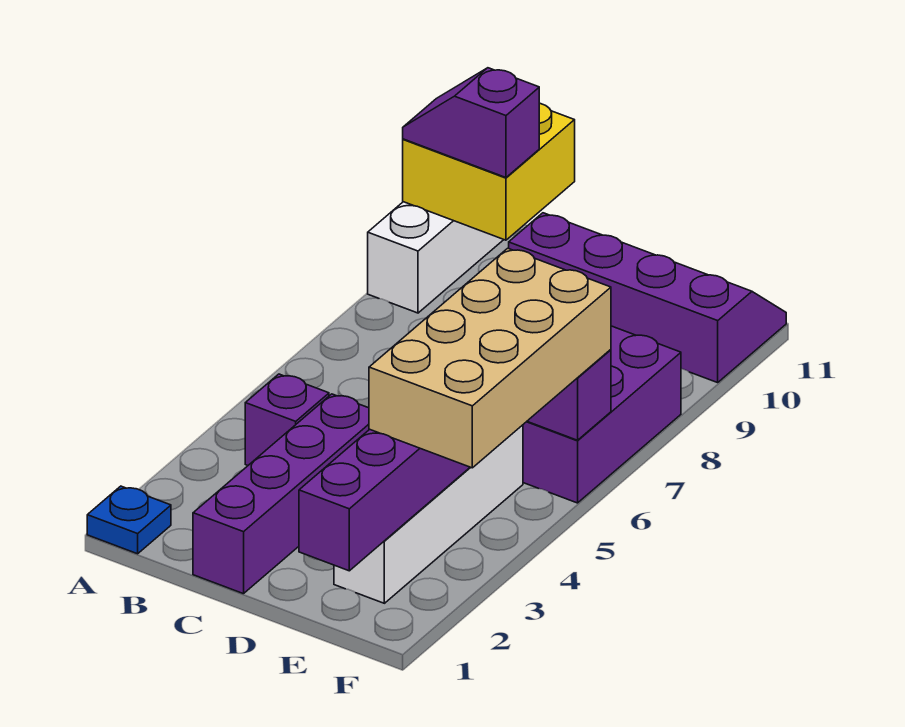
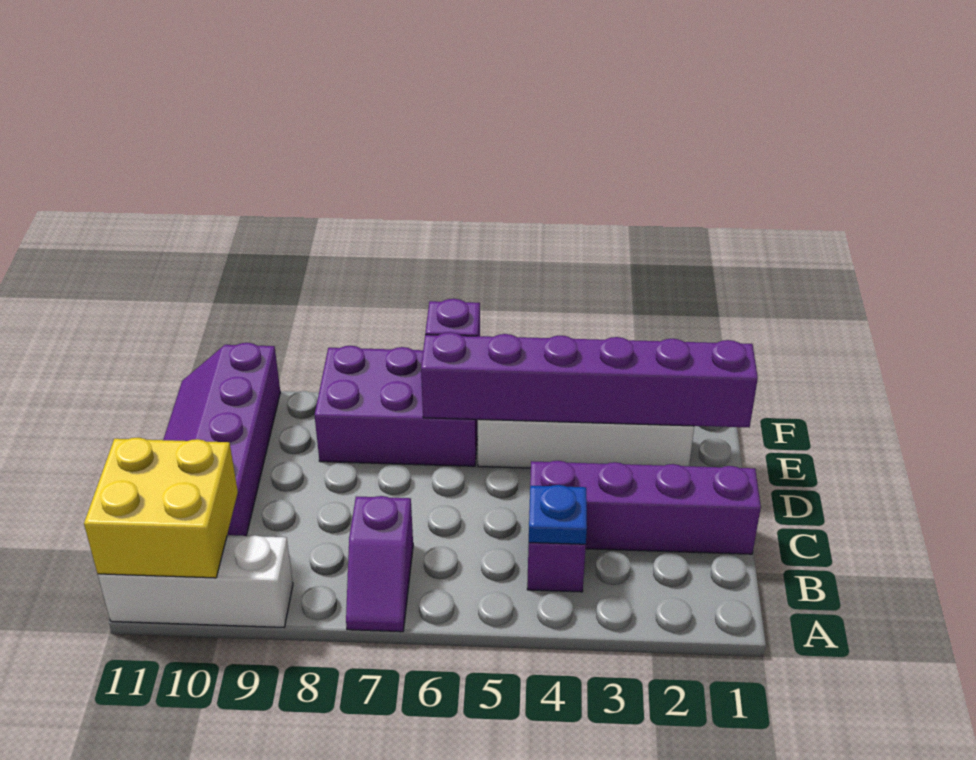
blue 1x1 plate [87,486,171,554] -> blue 1x1 plate moved to [529,485,587,544]
purple 1x2 slope [403,68,539,178] -> purple 1x2 slope moved to [346,496,413,632]
tan 2x4 brick [369,248,611,468] -> none

